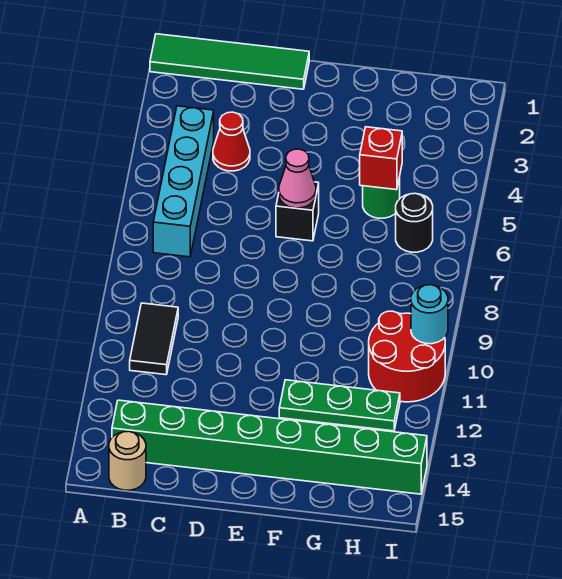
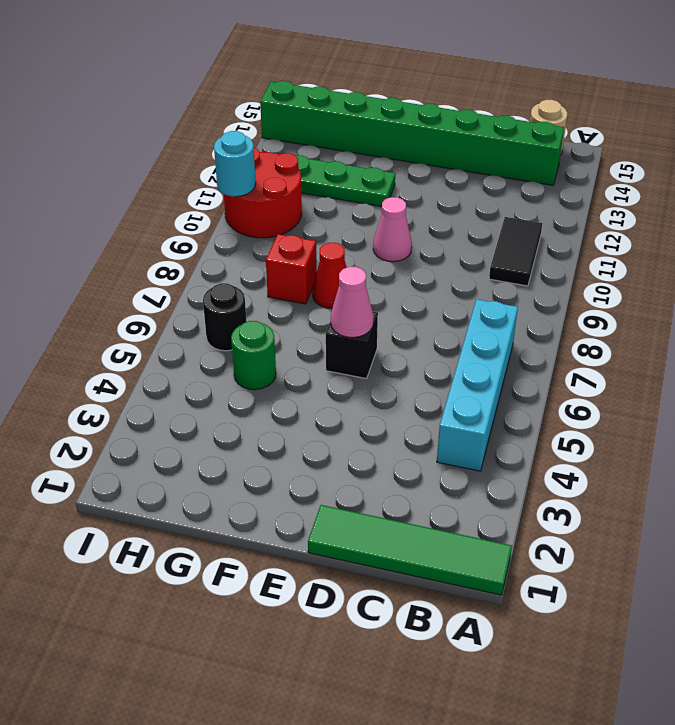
red 1x1 cone [213,112,250,171] -> red 1x1 cone moved to [312,243,347,308]
none -> pink 1x1 cone [373,197,412,262]
red 1x1 brick [360,127,402,190] -> red 1x1 brick moved to [266,234,317,304]

